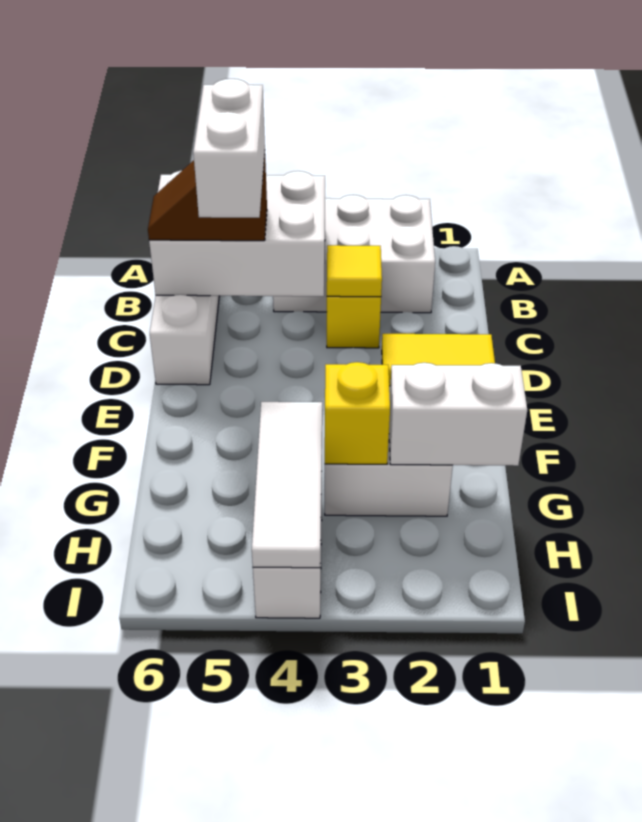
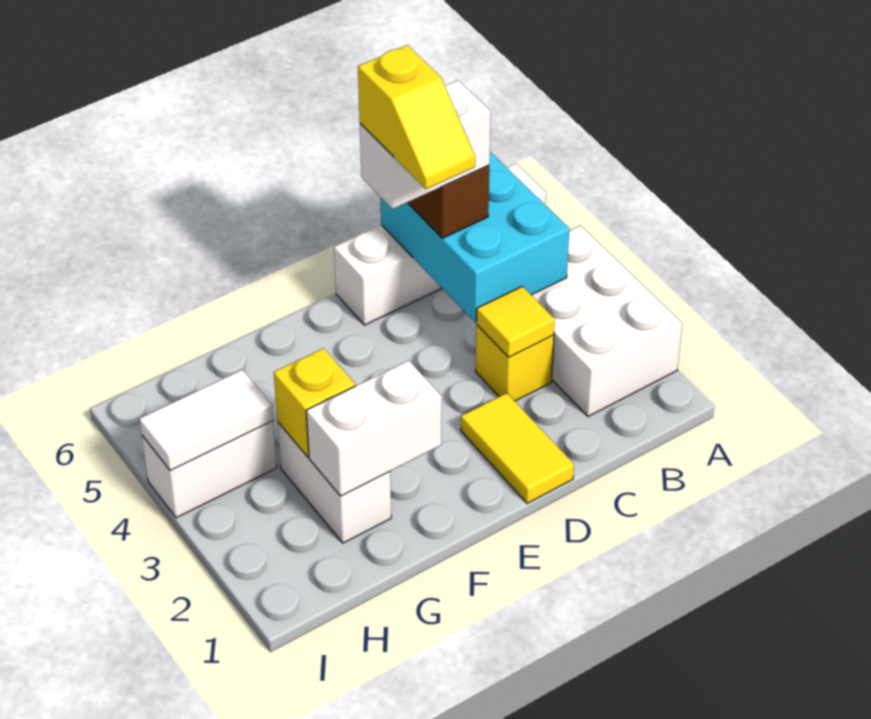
white 2x3 brick [149,171,325,296] -> cyan 2x3 brick [381,152,569,322]
none -> yellow 1x2 slope [358,45,475,189]
white 1x2 brick [389,363,527,466] -> white 1x2 brick turned to [306,360,442,496]
white 1x3 tile [252,402,322,568] -> white 1x2 tile [139,370,273,471]

